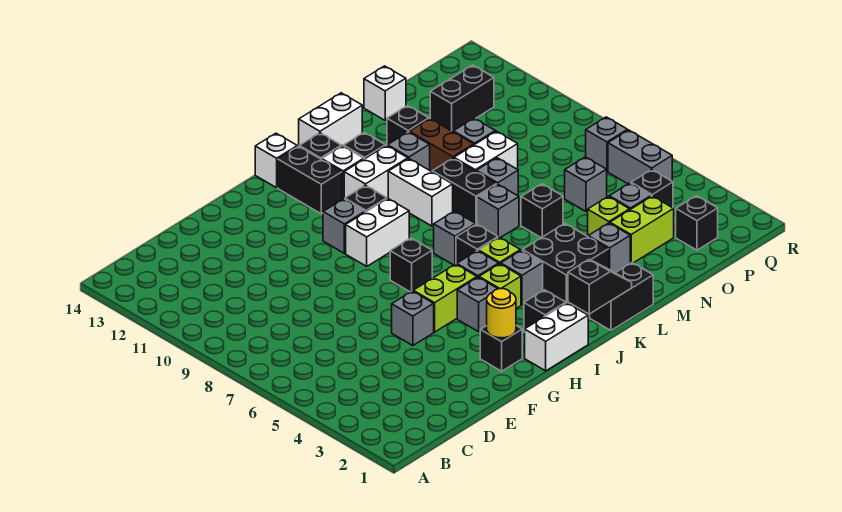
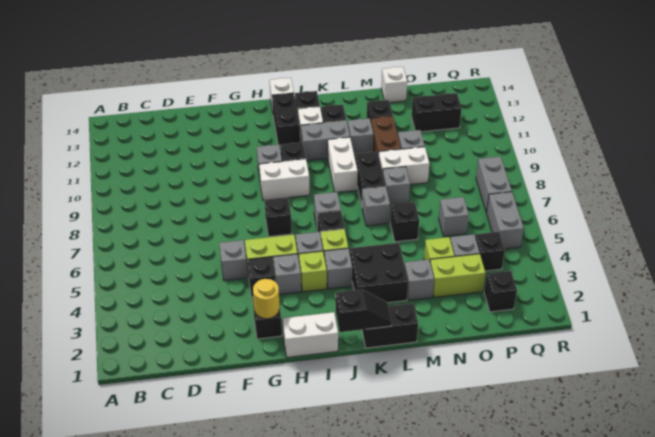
black 1x1 brick [524,290,566,333] -> black 1x1 brick moved to [247,257,275,298]
white 1x2 brick [344,146,408,199] -> grey 1x2 brick [301,121,350,161]
white 1x2 brick [299,93,362,146] -> none
grey 1x1 brick [586,117,628,171] -> grey 1x2 brick [476,156,512,212]

